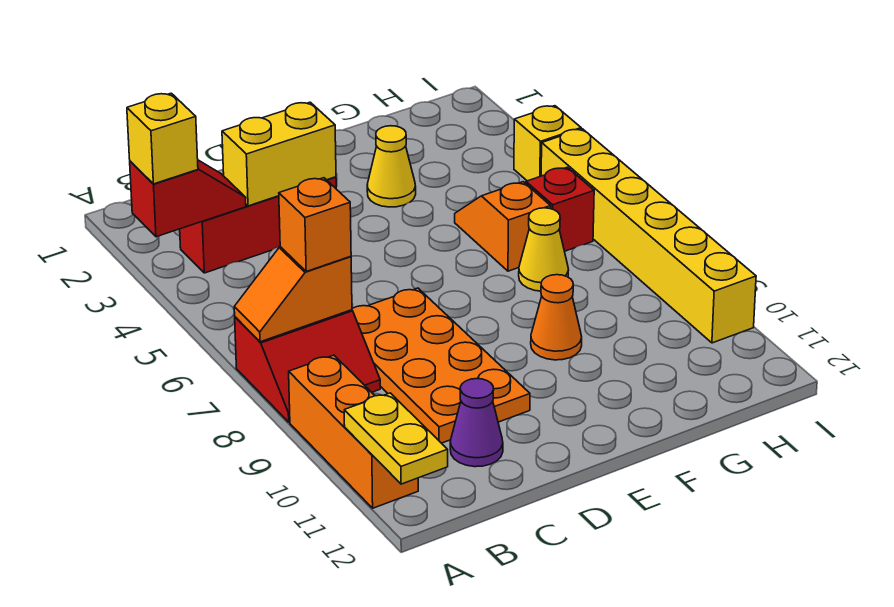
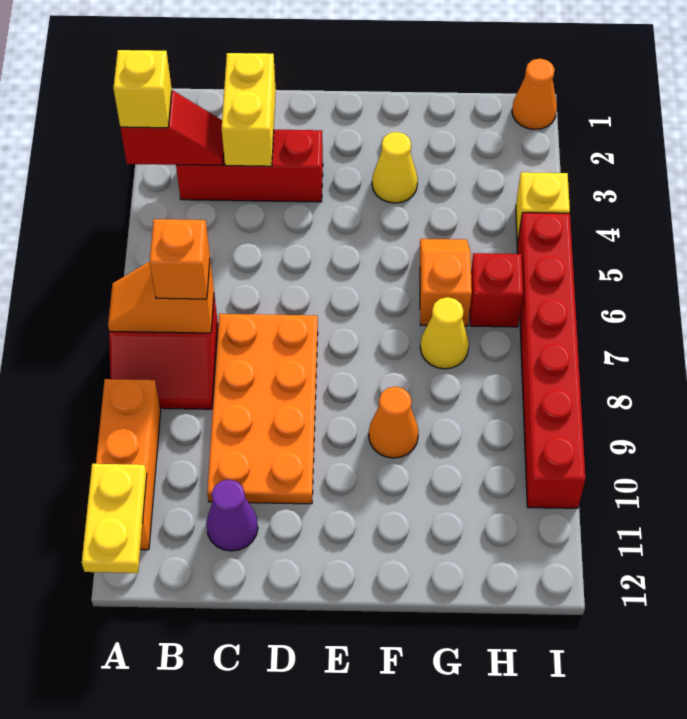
yellow 1x2 brick [222,102,336,206] -> yellow 1x2 brick turned to [222,53,276,166]
none -> orange 1x1 cone [512,59,557,129]
yellow 1x6 brick [541,129,756,343] -> red 1x6 brick [517,213,585,508]

